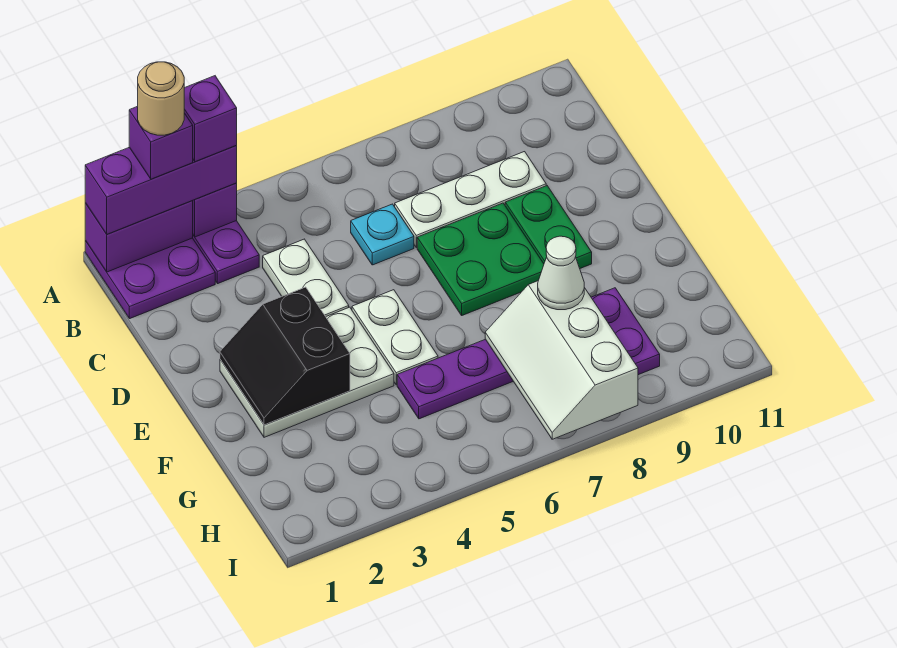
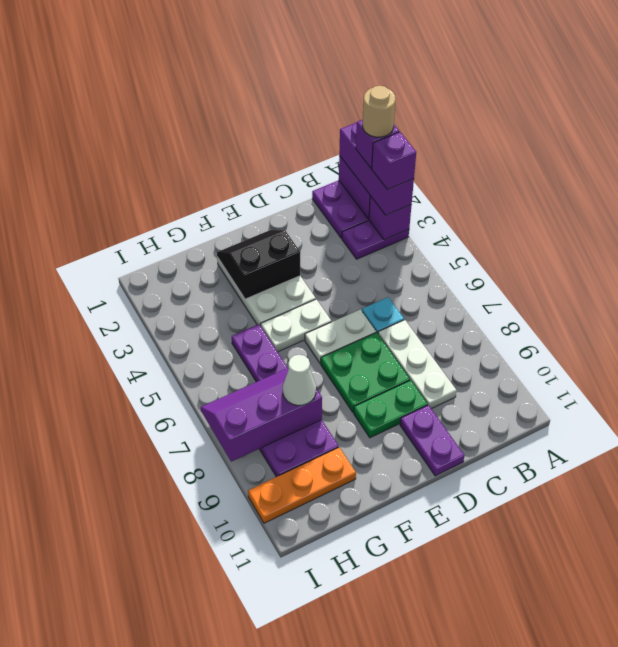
white 1x2 plate [263,239,349,317] -> white 1x2 plate moved to [305,309,376,363]
none -> purple 1x2 plate [400,405,464,476]
white 2x3 slope [485,281,638,439] -> purple 2x3 slope [201,368,322,462]
none -> orange 1x3 plate [248,447,356,523]

